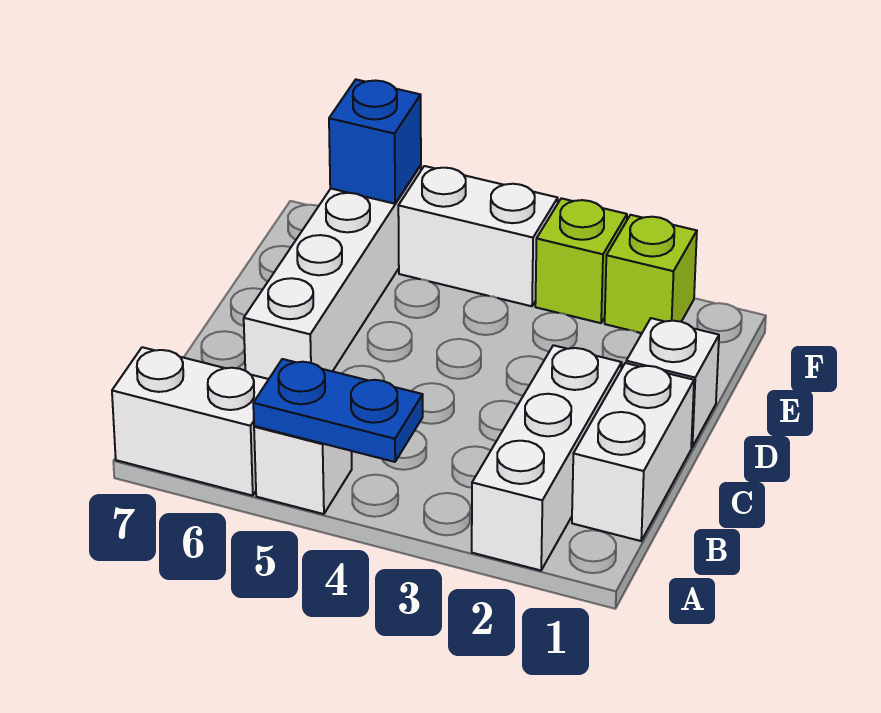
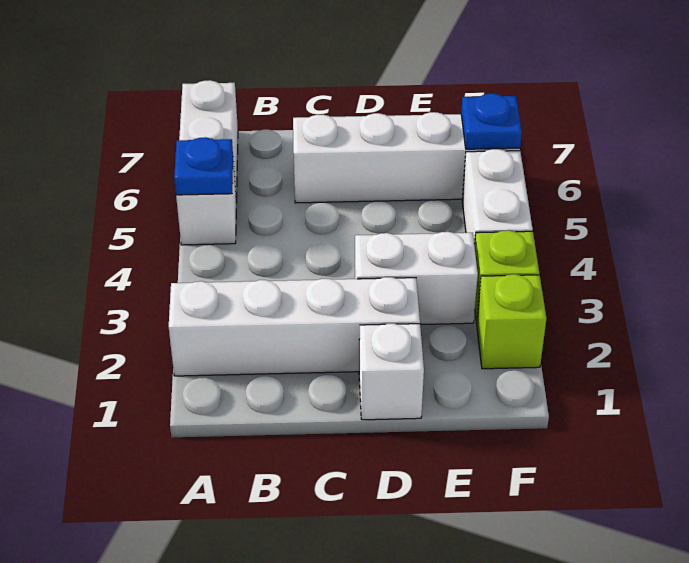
white 1x3 brick [472,345,622,570] -> white 1x4 brick [169,277,420,376]
blue 1x2 plate [253,359,423,462] -> blue 1x1 plate [174,137,233,195]
white 1x2 brick [572,363,694,541] -> white 1x2 brick moved to [355,232,478,325]
blue 1x1 brick [329,80,421,204] -> blue 1x1 plate [461,94,522,149]

